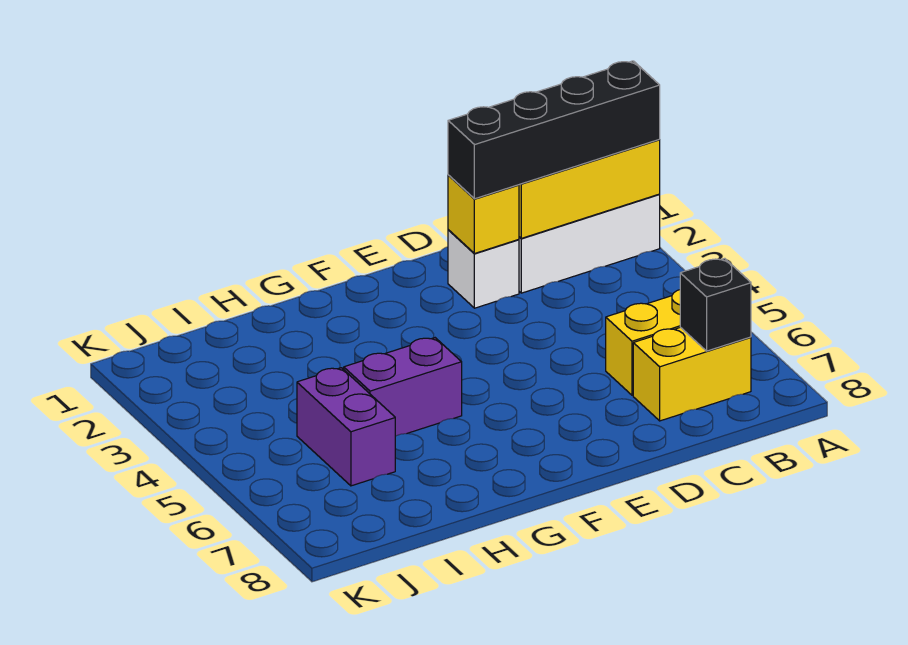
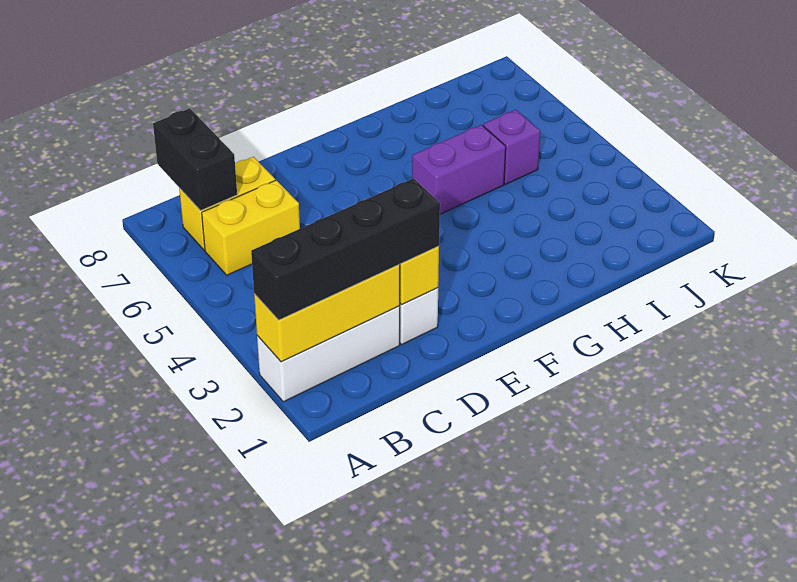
black 1x1 brick [680,258,751,351] -> black 1x2 brick [153,108,237,211]
purple 1x2 brick [297,368,395,486] -> purple 1x1 brick [483,110,540,184]

